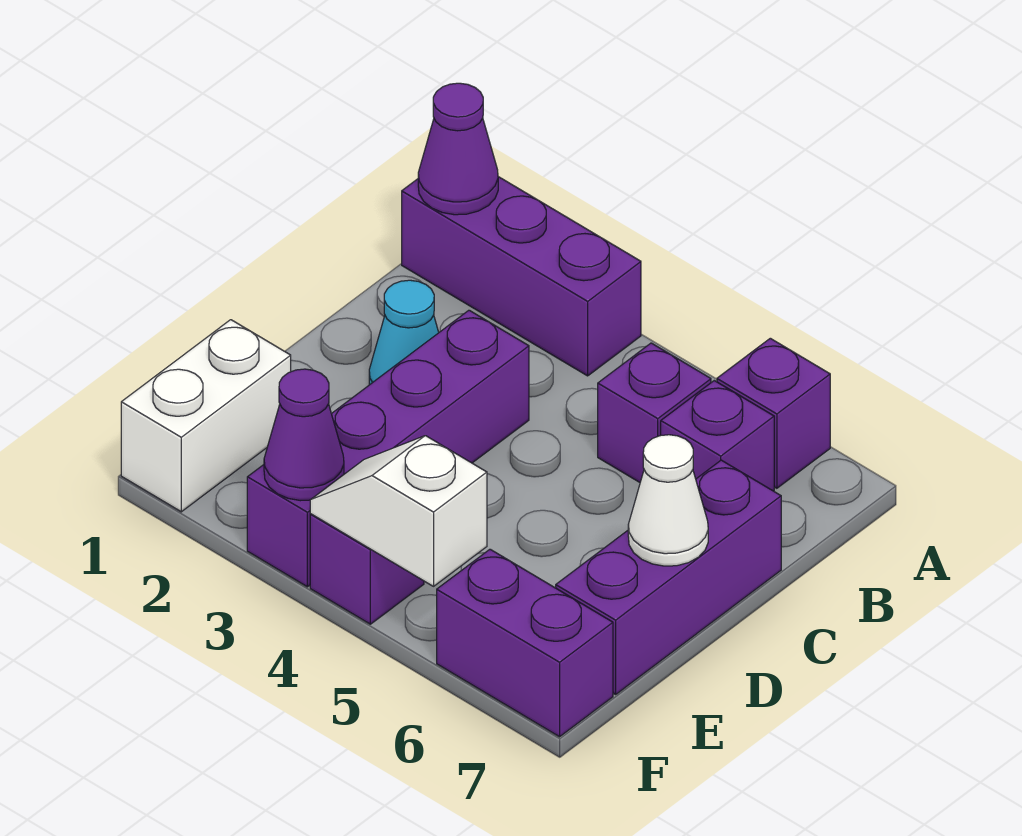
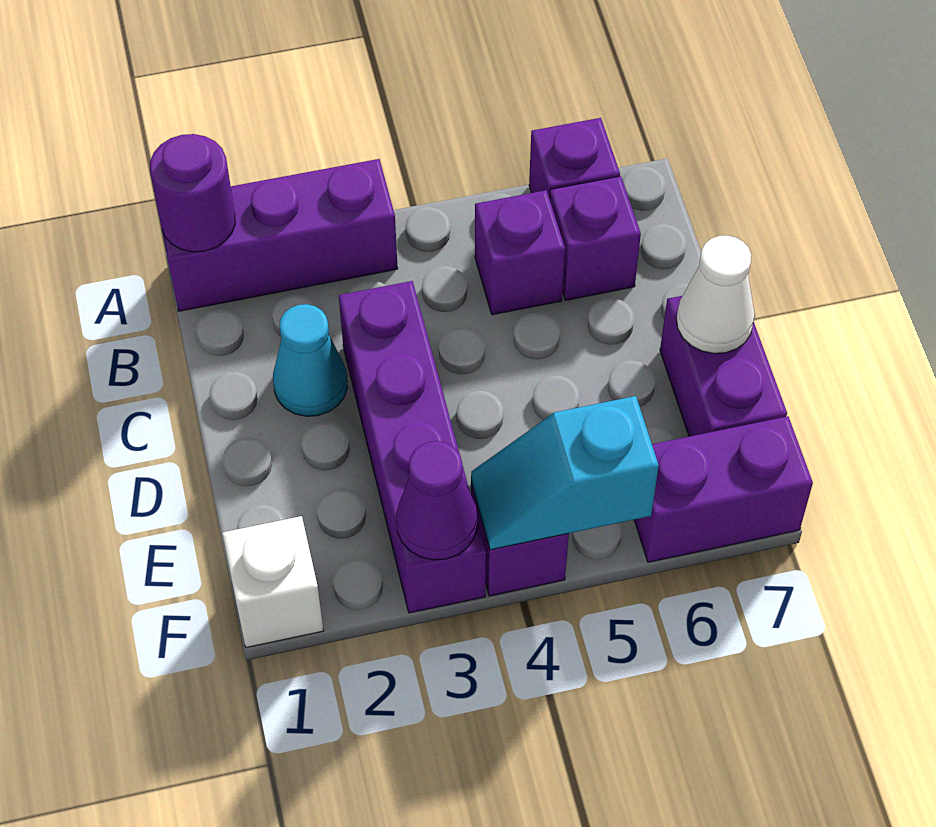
purple 1x1 cone [418,83,498,215] -> purple 1x1 round brick [150,134,235,252]
purple 1x3 brick [556,460,781,694] -> purple 1x2 brick [660,296,787,437]
white 1x2 brick [121,320,291,512] -> white 1x1 brick [222,516,323,648]
white 1x2 slope [310,436,487,586] -> cyan 1x2 slope [471,396,659,550]

